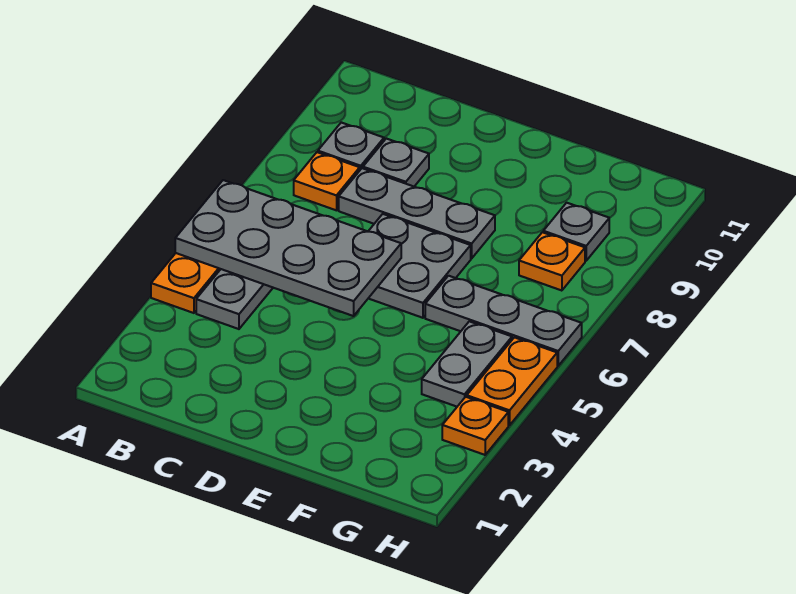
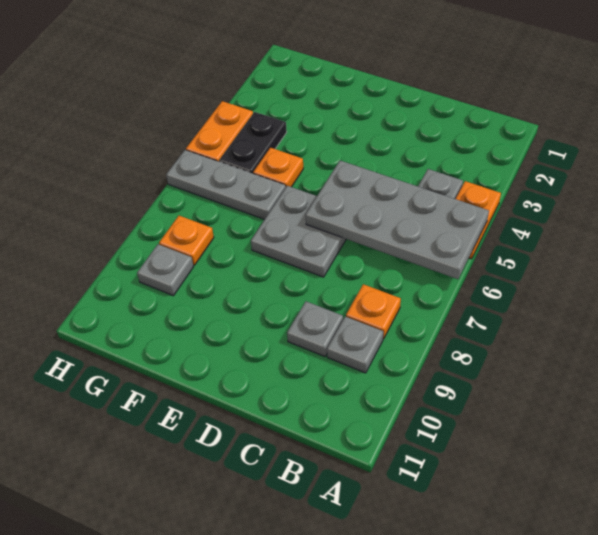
grey 1x3 plate [339,168,495,258] -> none
grey 1x2 plate [422,321,512,407] -> black 1x2 plate [219,112,287,173]
orange 1x1 plate [442,397,508,455] -> orange 1x1 plate moved to [253,148,303,187]

